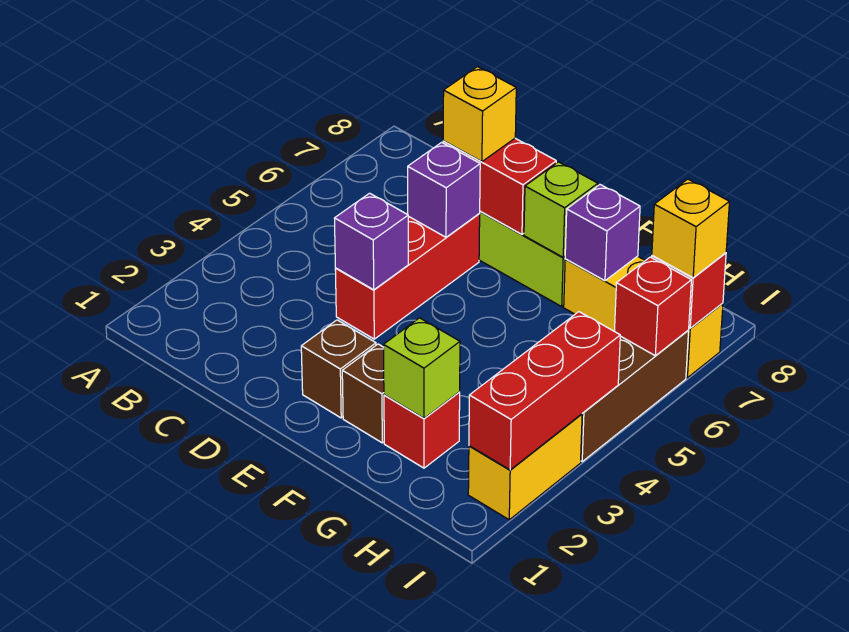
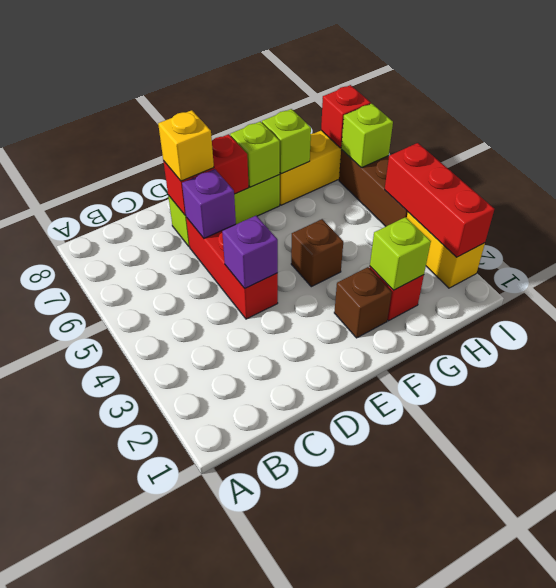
brown 1x1 brick [301,320,376,418] -> brown 1x1 brick moved to [291,219,343,287]
purple 1x1 brick [565,185,640,281] -> lime 1x1 brick [262,109,311,174]
red 1x1 brick [615,257,691,356] -> lime 1x1 brick [341,104,393,168]
yellow 1x1 brick [652,179,729,278] -> none

